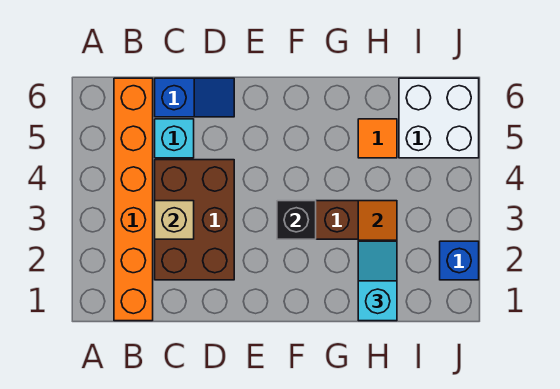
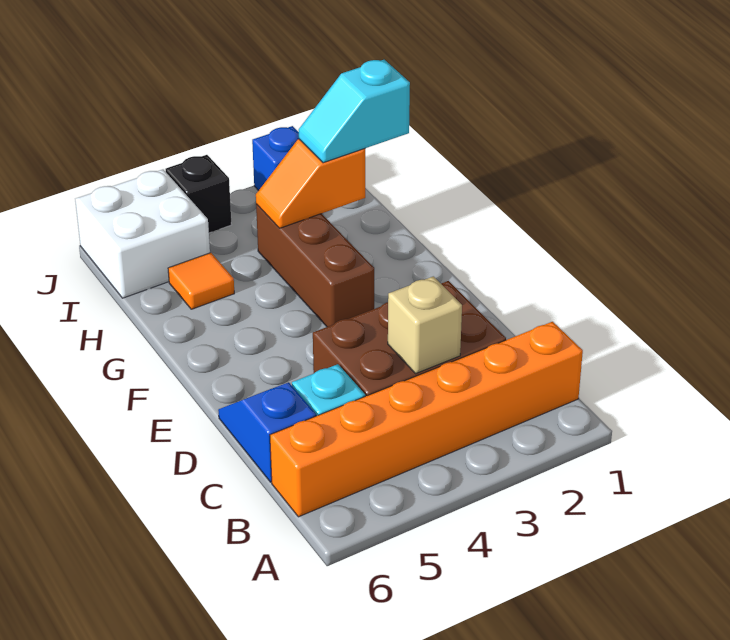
black 1x1 brick [277,201,316,239] -> black 1x1 brick moved to [165,155,232,233]

